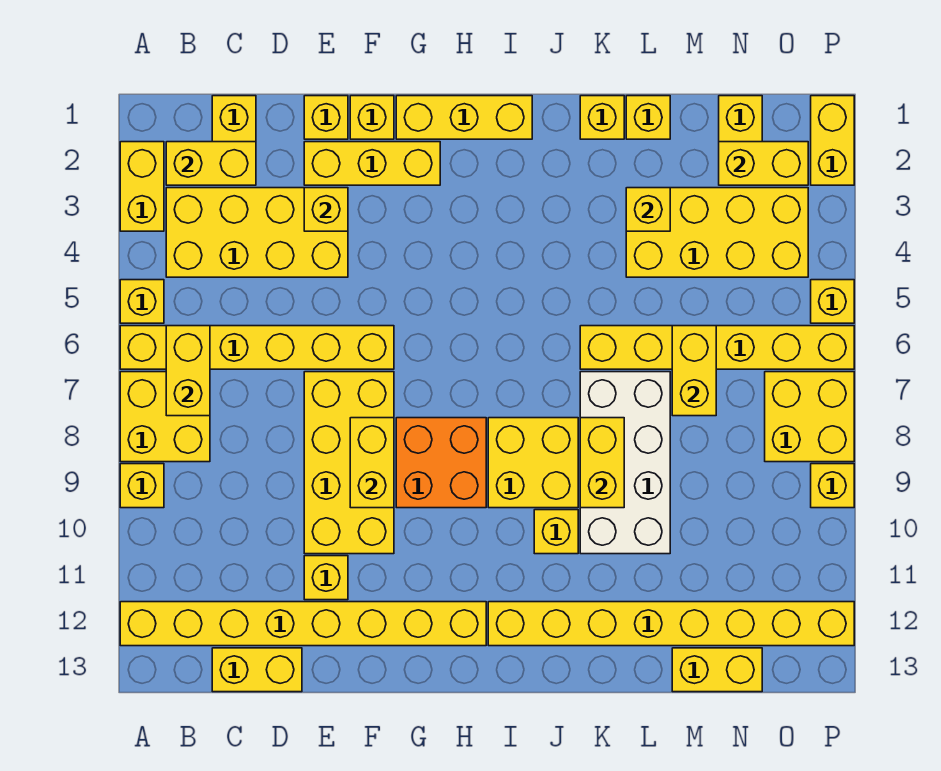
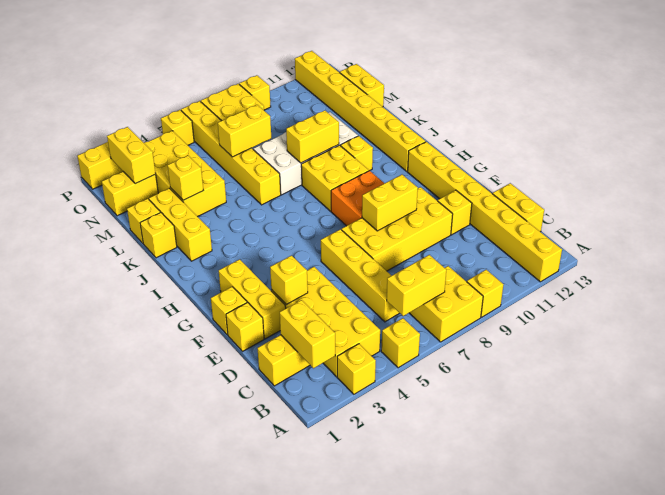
yellow 1x2 brick [120,142,164,231] -> yellow 1x1 brick [337,344,376,394]
yellow 1x6 brick [120,326,394,369] -> yellow 1x4 brick [321,229,400,322]
yellow 1x3 brick [396,96,532,139] -> yellow 1x3 brick moved to [149,188,212,261]

